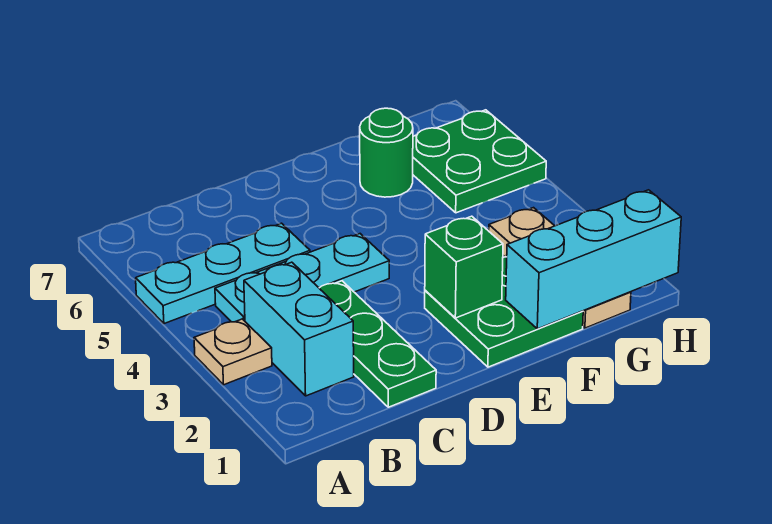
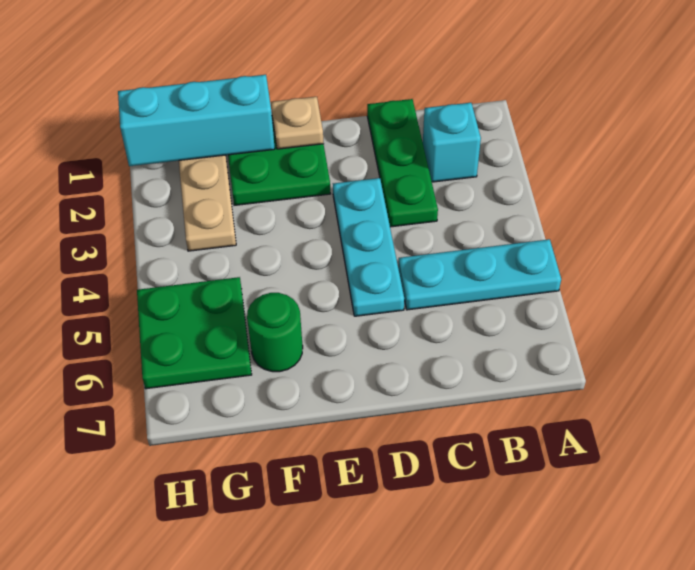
tan 1x1 plate [194,319,272,385] -> tan 1x1 plate moved to [271,97,324,149]
cyan 1x2 brick [244,262,354,396] -> cyan 1x1 brick [423,103,481,182]
cyan 1x3 plate [215,234,389,322] -> cyan 1x3 plate turned to [333,178,404,316]
green 1x1 brick [425,216,503,318] -> none

